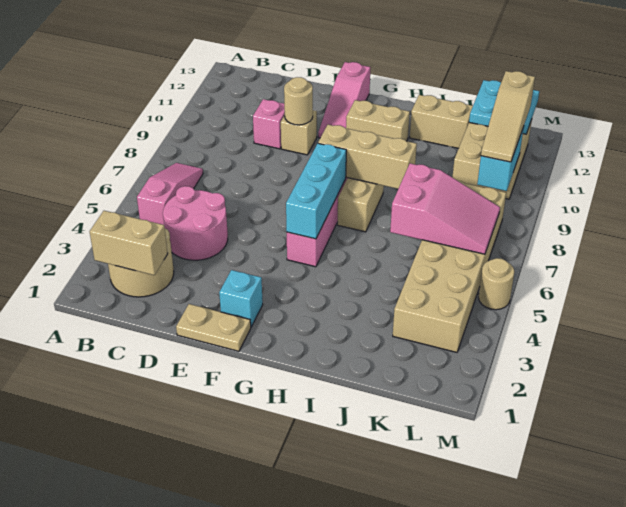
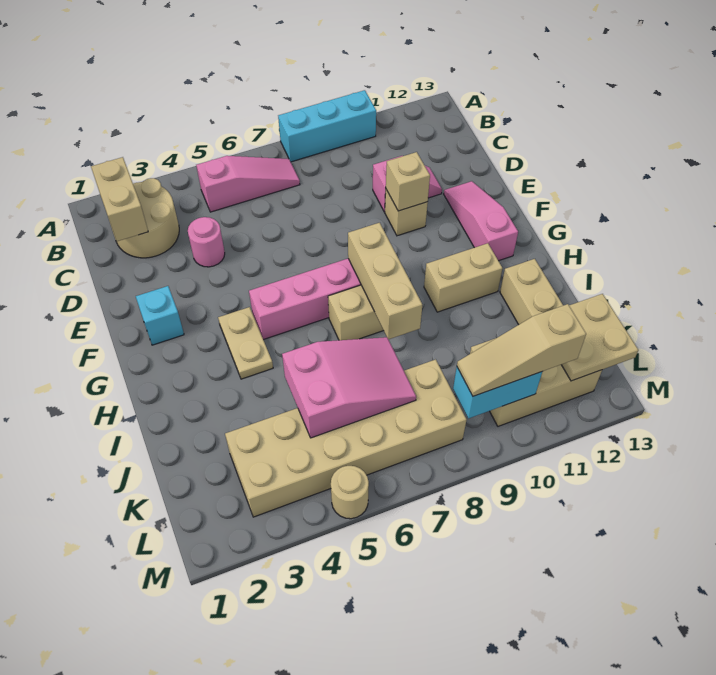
pink 2x2 round brick [163,186,228,260] -> pink 1x1 round brick [188,217,225,267]
tan 1x2 plate [176,304,251,351] -> tan 1x2 plate moved to [218,307,273,379]
tan 1x1 round brick [284,77,313,125] -> tan 1x1 brick [386,152,430,211]
pink 1x3 slope [318,62,370,138] -> pink 1x3 slope turned to [444,181,518,261]
cyan 1x3 brick [286,143,346,239] -> cyan 1x3 brick moved to [278,90,376,162]
tan 1x2 brick [346,100,410,141] -> tan 1x2 brick turned to [424,243,503,312]
pink 2x3 slope [390,163,500,254] -> pink 2x3 slope turned to [282,337,416,438]
cyan 2x2 plate [469,80,539,134] -> tan 2x2 plate [561,294,638,381]

